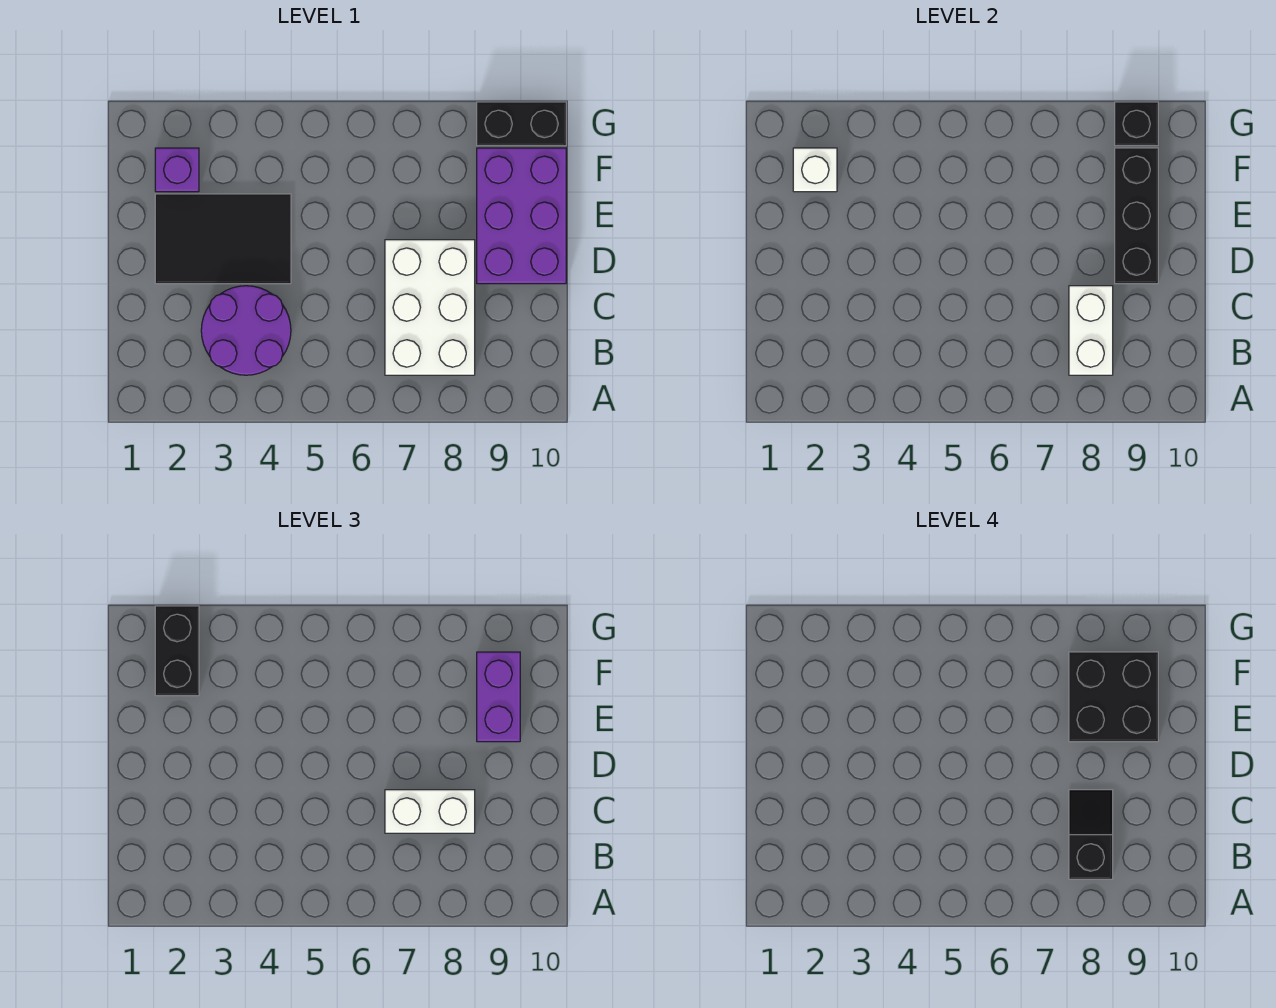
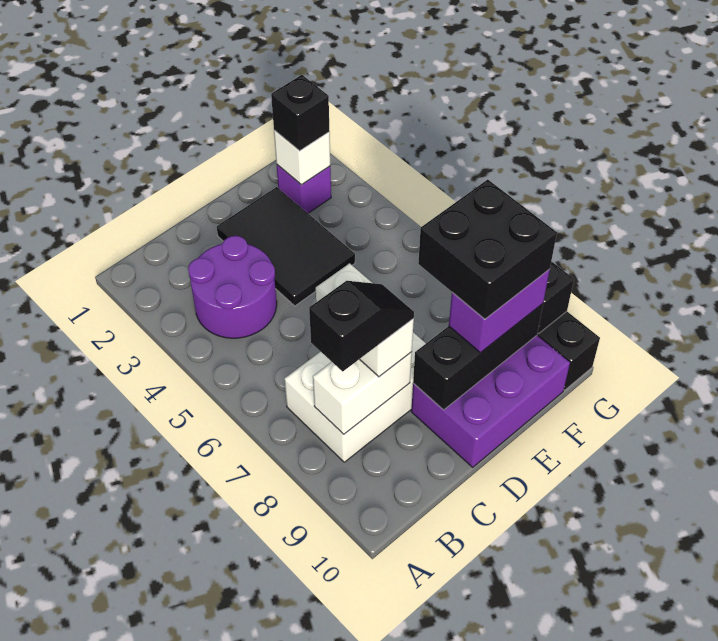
black 1x2 brick [155,606,199,696] -> black 1x1 brick [271,75,330,151]

